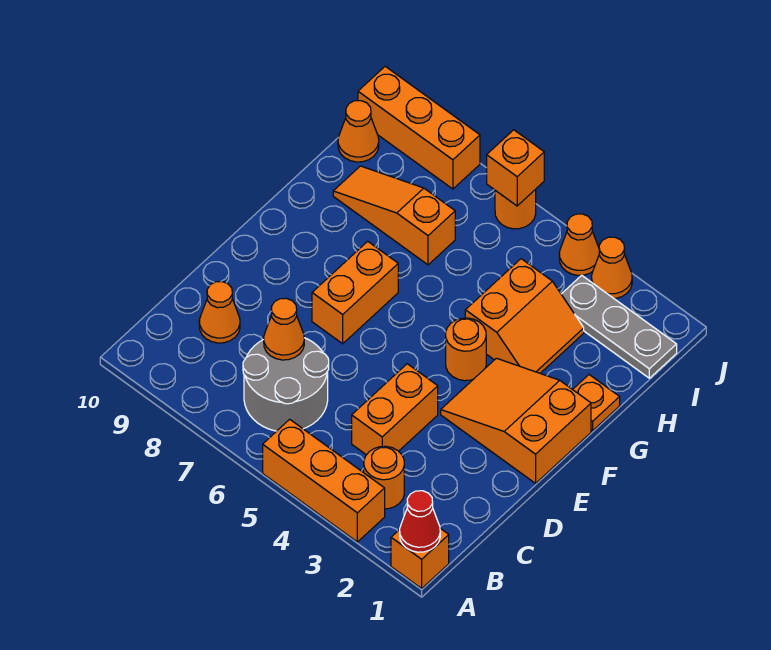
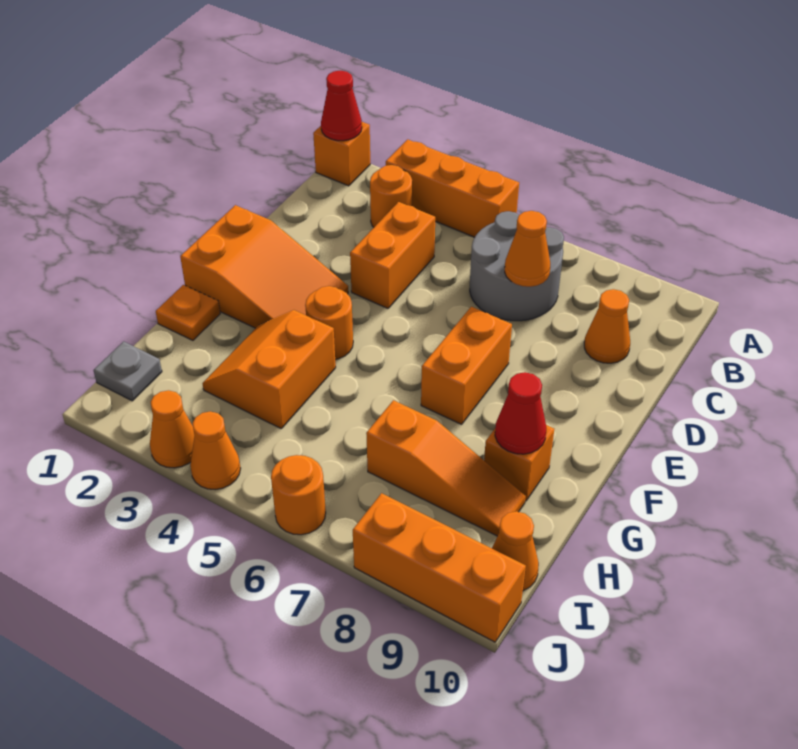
none -> red 1x1 cone [495,372,546,454]
grey 1x3 plate [561,275,677,378] -> grey 1x1 plate [93,341,162,401]
orange 1x1 brick [487,130,544,206] -> orange 1x1 brick moved to [484,425,554,501]

